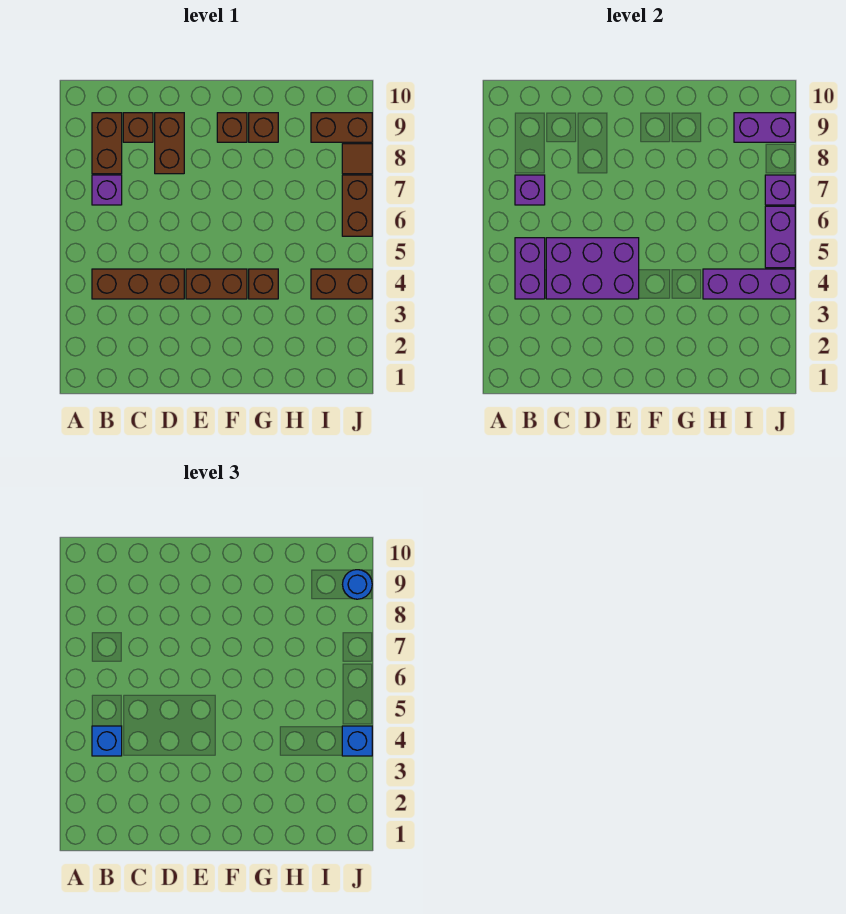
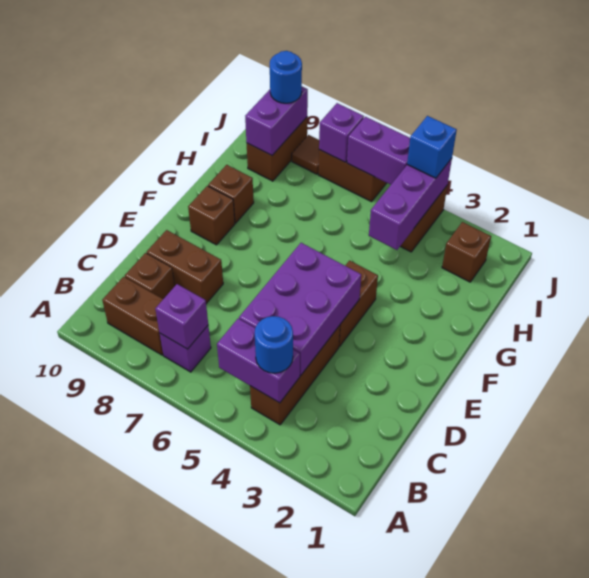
blue 1x1 brick [92,726,122,756] -> blue 1x1 round brick [255,316,293,373]
brown 1x1 brick [249,269,278,299] -> brown 1x1 brick moved to [442,222,491,282]

